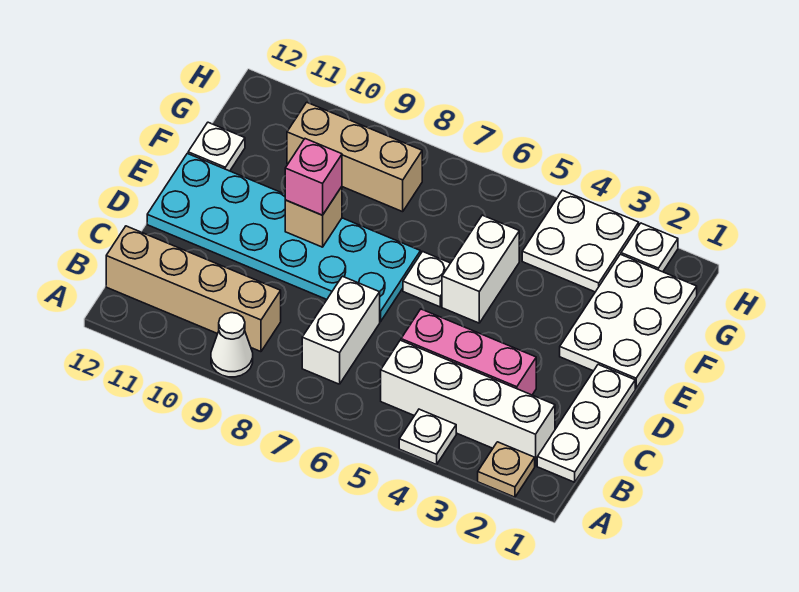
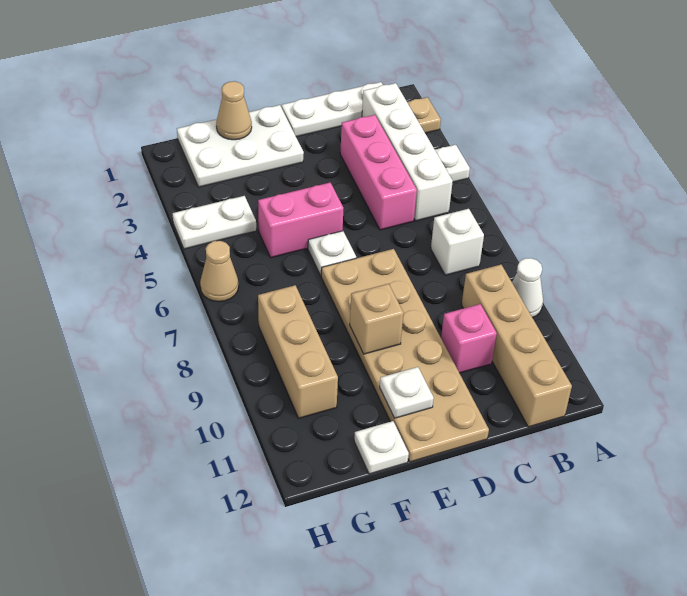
white 1x2 brick [302,276,380,384] -> white 1x1 brick [431,209,484,275]
cyan 2x6 plate [147,153,421,322] -> tan 2x6 plate [321,249,489,462]
white 1x2 brick [442,215,519,323] -> pink 1x2 brick [258,183,343,258]
pink 1x1 brick [285,139,342,215] -> pink 1x1 brick moved to [441,304,497,373]
none -> tan 1x1 cone [216,81,252,140]
white 2x2 plate [522,190,639,292] -> white 1x2 plate [172,196,256,249]
white 1x1 plate [621,223,678,272] -> white 1x1 plate moved to [380,367,434,418]
none -> tan 1x1 cone [200,241,239,302]

